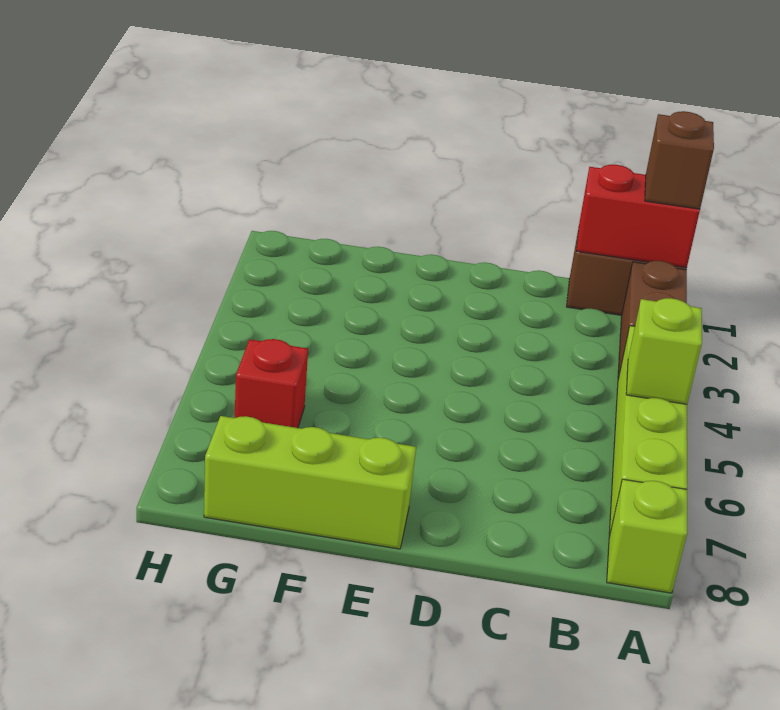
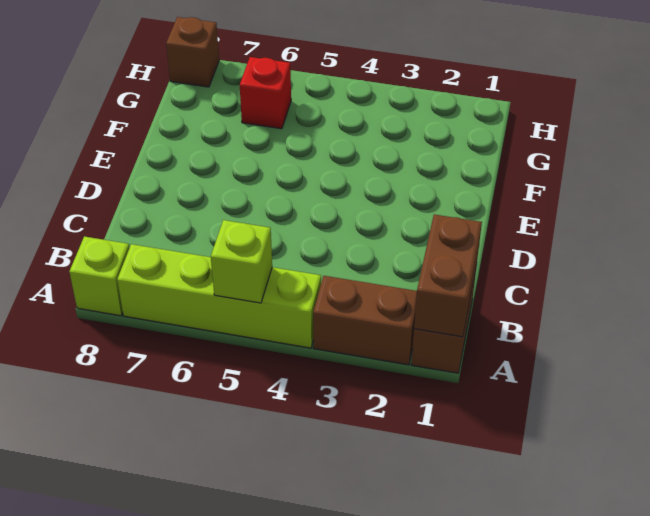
red 1x2 brick [576,165,700,268] -> brown 1x2 brick [414,214,482,337]
brown 1x1 brick [645,111,714,209] -> brown 1x1 brick moved to [166,17,219,87]
lime 1x3 brick [204,416,416,549] -> none

